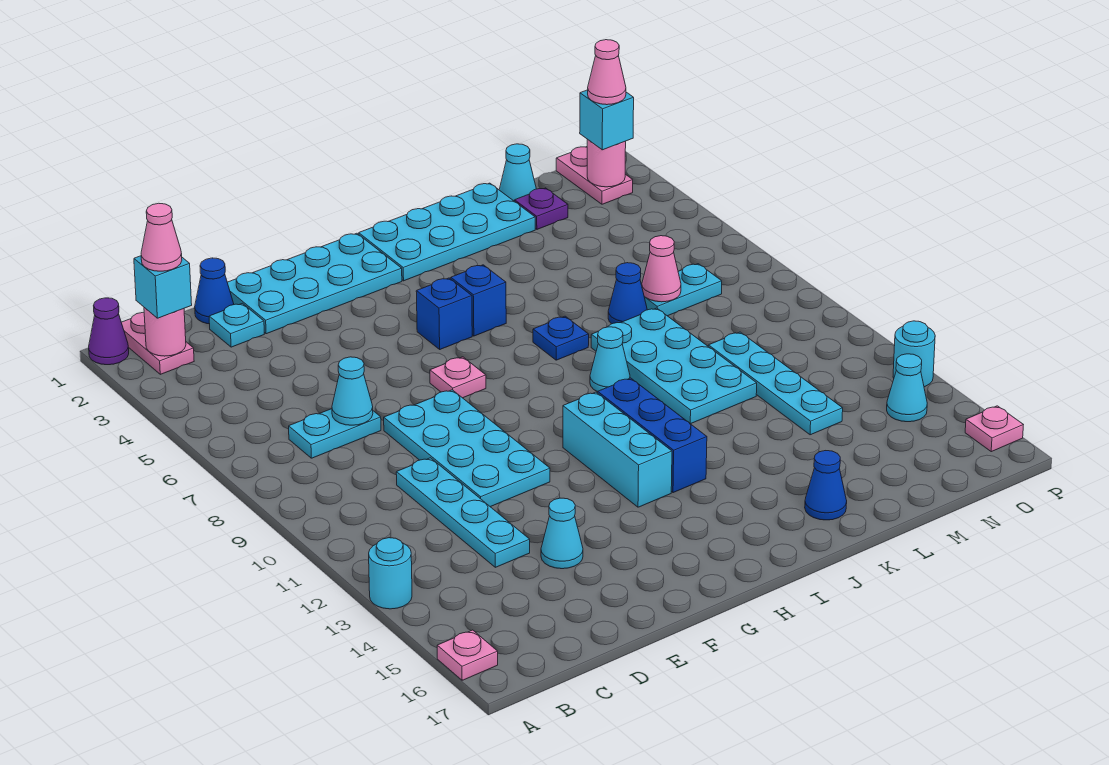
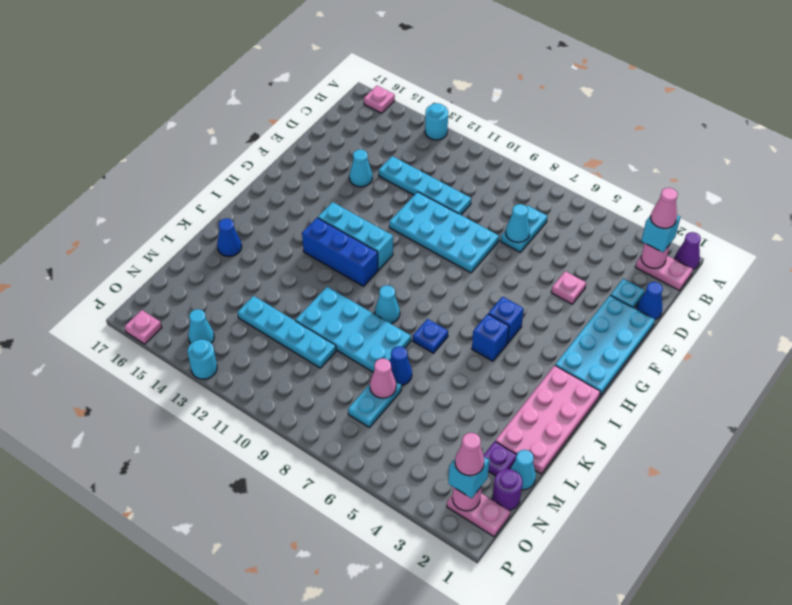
pink 1x1 plate [430,357,486,398] -> pink 1x1 plate moved to [551,271,586,304]
cyan 2x4 plate [359,183,535,281] -> pink 2x4 plate [495,365,600,474]
none -> purple 1x1 round brick [492,469,523,510]

